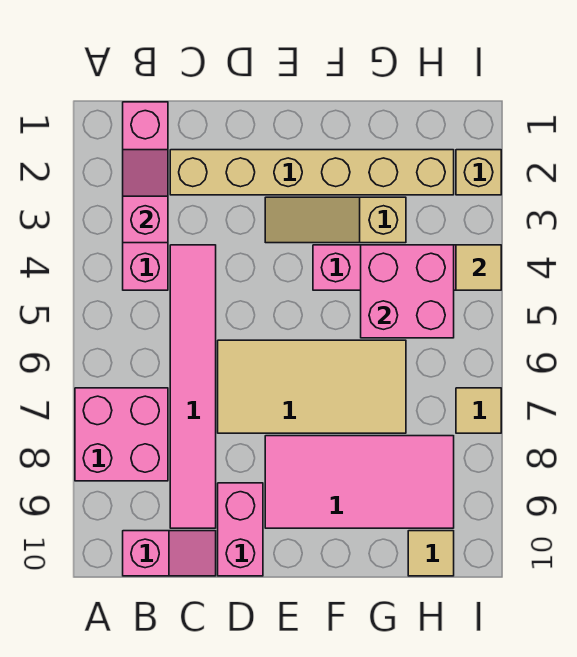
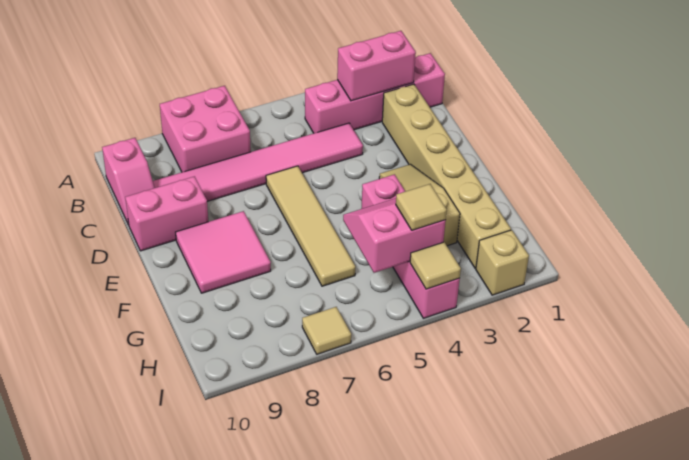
pink 1x2 slope [123,150,168,243] -> pink 1x2 brick [337,31,416,101]
tan 2x4 tile [218,340,406,433] -> tan 1x4 tile [266,166,355,286]
pink 2x4 tile [265,436,454,528] -> pink 2x2 tile [176,211,271,293]
pink 2x2 brick [361,245,454,338] -> pink 2x2 slope [343,198,446,273]
tan 1x1 tile [408,531,454,576] -> tan 1x1 tile moved to [396,184,447,230]

